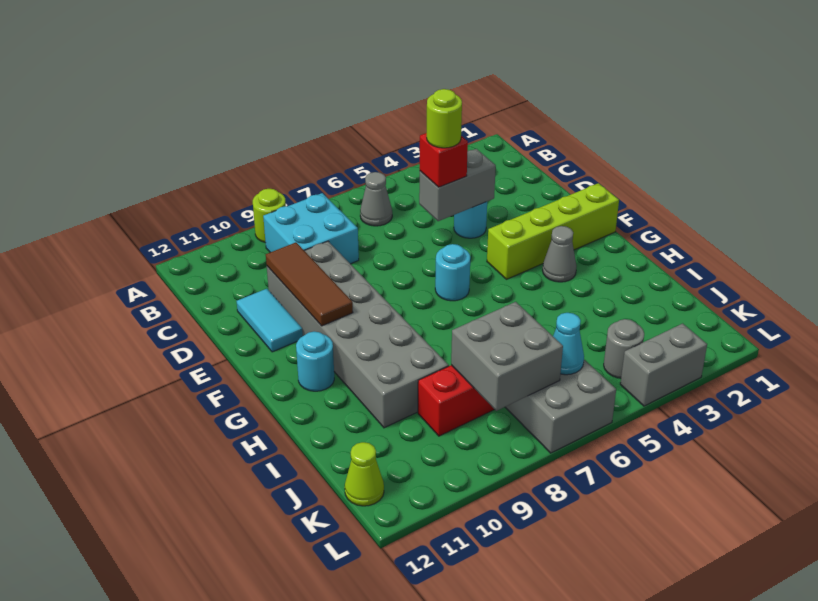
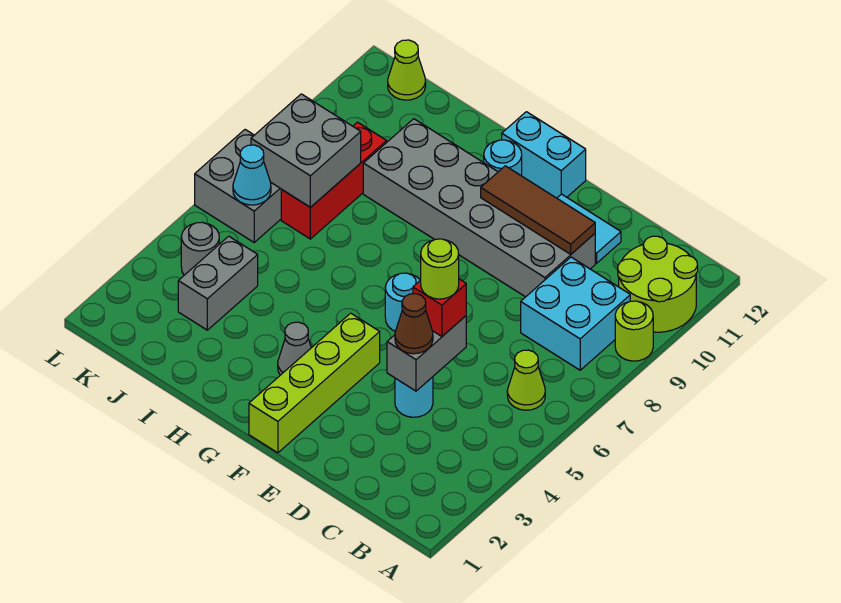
none -> lime 2x2 round brick [618,236,698,332]
grey 1x1 cone [360,172,392,226] -> lime 1x1 cone [507,350,545,410]
none -> brown 1x1 cone [395,294,433,354]
none -> cyan 1x2 brick [502,112,586,198]
grey 1x2 brick [620,323,707,406] -> grey 1x2 brick moved to [178,236,258,330]

